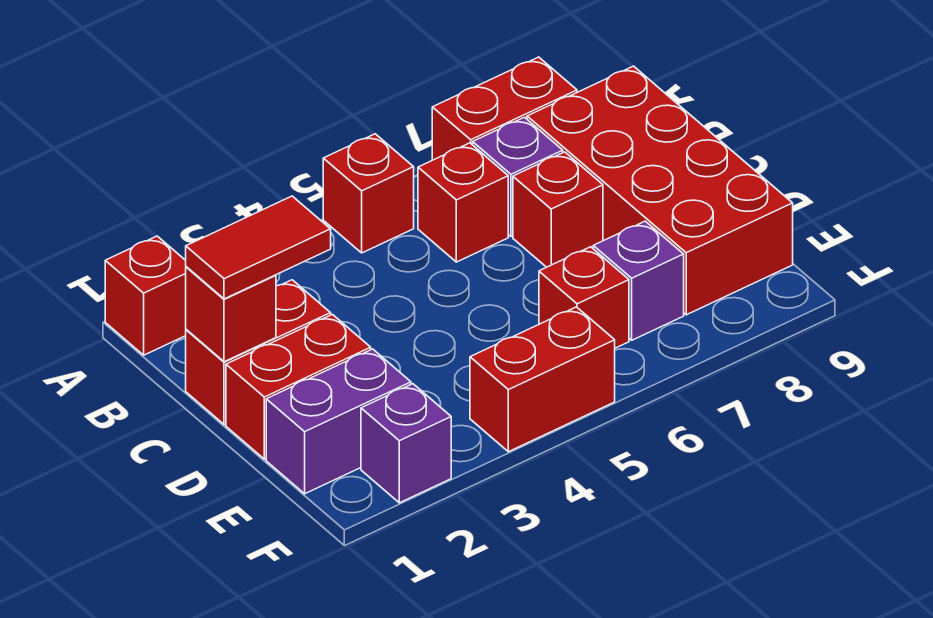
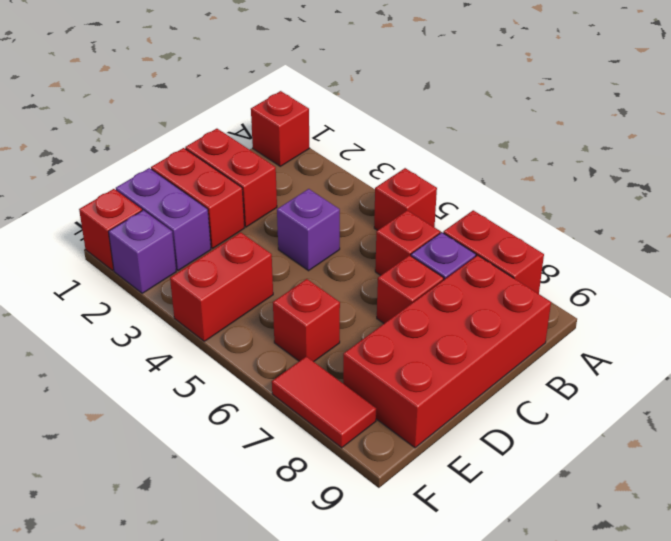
red 1x1 brick [186,267,276,362] -> red 1x1 brick moved to [79,189,142,270]
red 1x2 tile [186,196,331,299] -> red 1x2 tile moved to [272,356,376,448]
purple 1x1 brick [593,221,684,340] -> purple 1x1 brick moved to [277,189,340,271]
red 1x2 brick [470,307,615,452] -> red 1x2 brick turned to [170,232,273,341]

